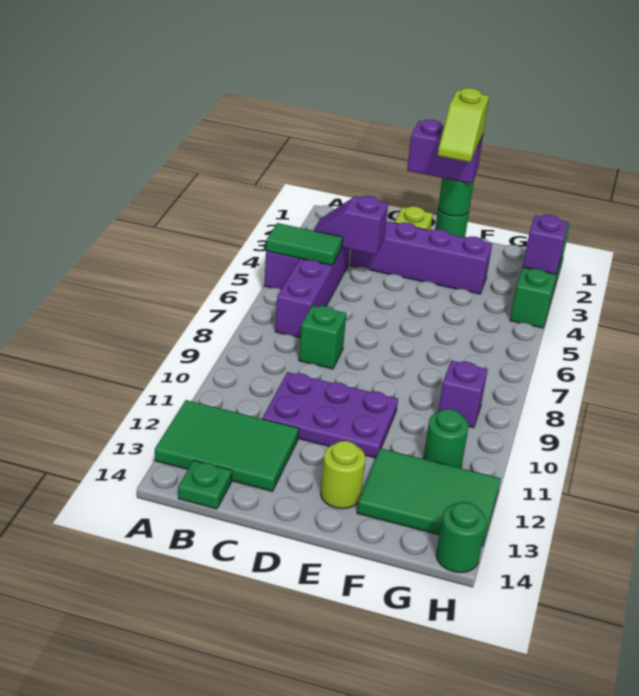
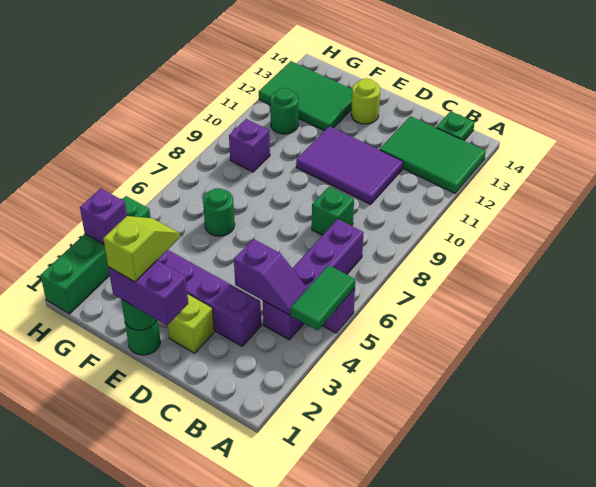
green 1x2 tile [266,223,343,265] -> green 1x2 tile turned to [291,265,355,330]
purple 2x3 plate [263,372,398,458] -> purple 2x3 tile [296,126,403,204]
green 1x1 round brick [436,502,486,573] -> green 1x1 round brick moved to [203,188,235,236]

